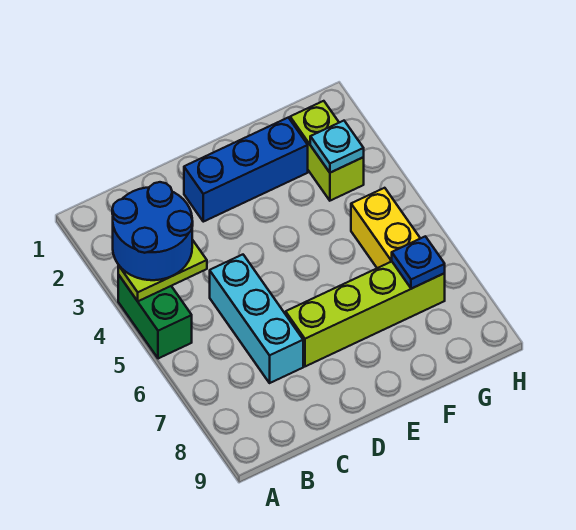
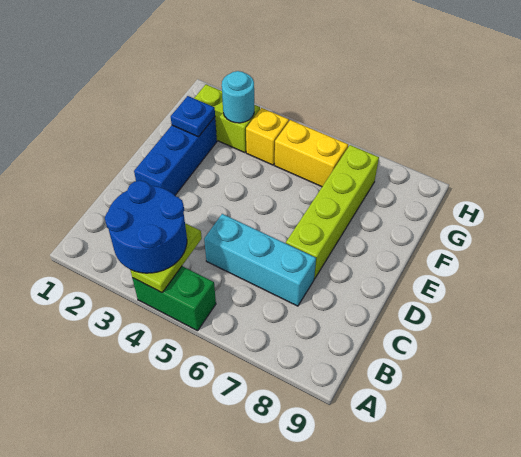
cyan 1x1 plate [310,121,364,173] -> cyan 1x1 round brick [222,71,254,123]
none -> yellow 1x1 brick [246,108,289,165]
blue 1x1 plate [392,236,445,289] -> blue 1x1 plate moved to [171,96,215,137]

